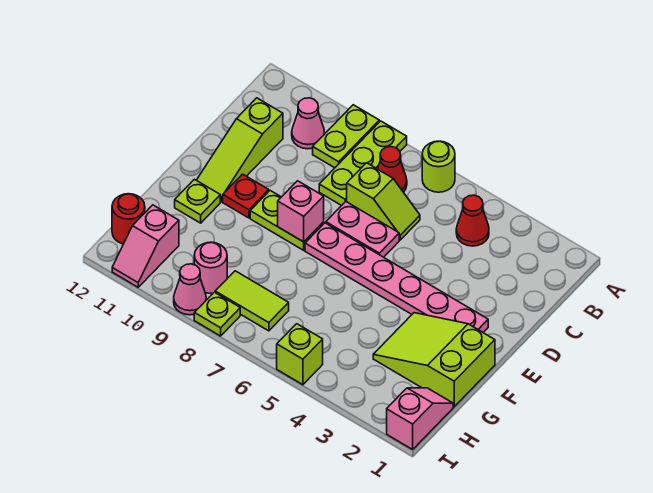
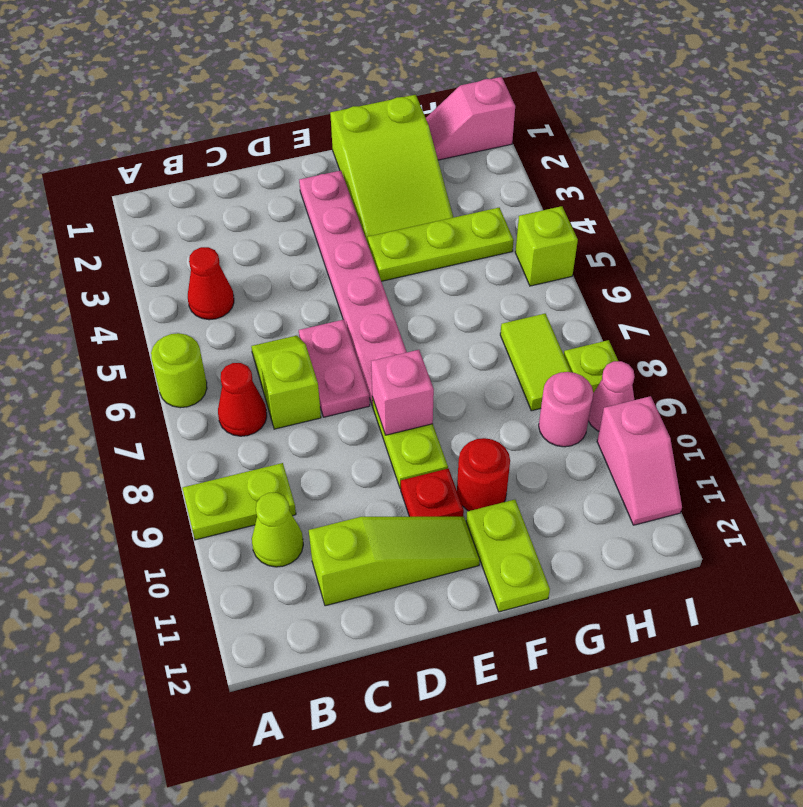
lime 1x3 plate [319,121,407,206] -> lime 1x3 plate moved to [367,208,514,281]
pink 1x1 cone [292,98,325,149] -> lime 1x1 cone [252,493,303,567]
lime 1x1 plate [175,179,220,223] -> lime 1x2 plate [466,500,550,612]
pink 1x2 slope [112,205,179,287] -> pink 1x2 slope turned to [597,396,682,525]
red 1x1 round brick [112,194,145,244] -> red 1x1 round brick moved to [457,438,510,511]

